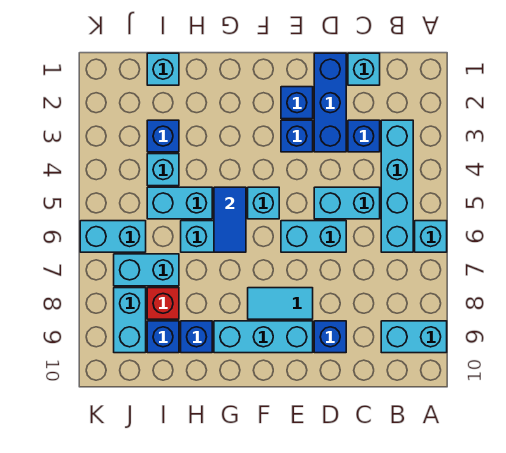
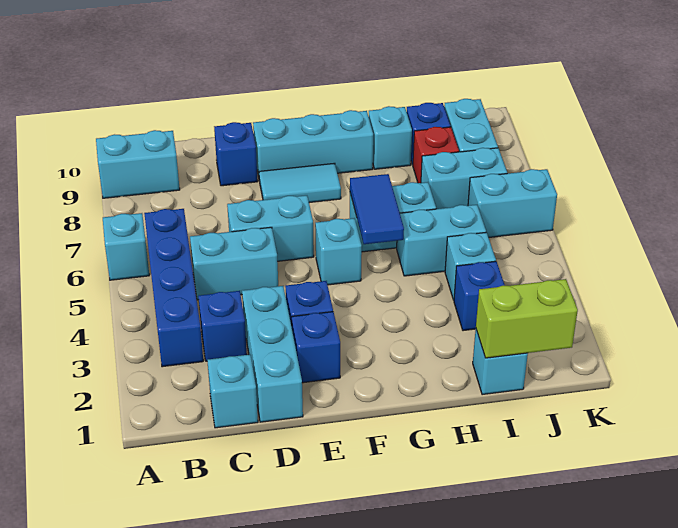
cyan 1x4 brick [381,120,413,252] -> blue 1x4 brick [144,209,203,367]
blue 1x3 brick [314,53,346,152] -> cyan 1x3 brick [242,286,303,422]
blue 1x1 brick [181,321,212,353] -> cyan 1x1 brick [369,106,412,169]
none -> lime 1x2 brick [476,279,578,358]

